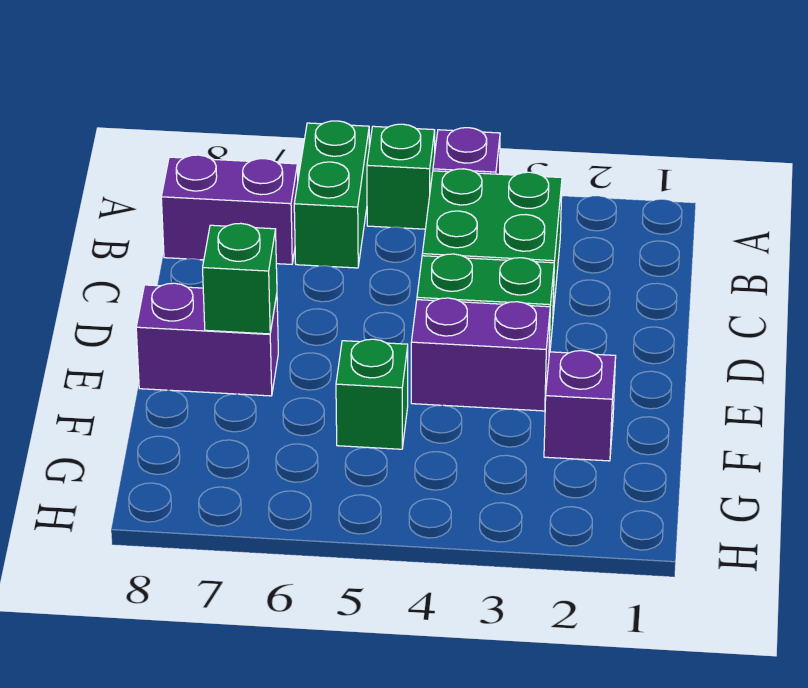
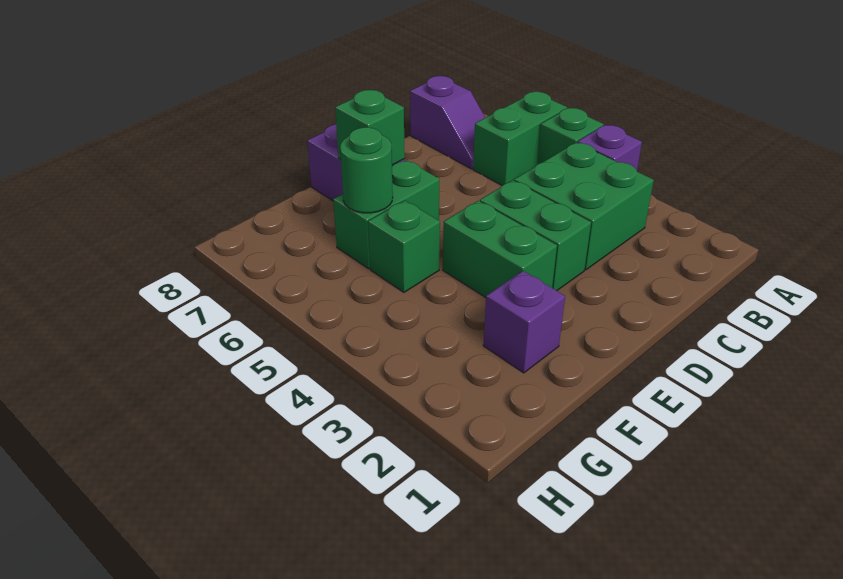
purple 1x2 brick [161,155,298,264] -> purple 1x2 slope [410,76,485,169]
purple 1x2 brick [411,298,550,411] -> green 1x2 brick [443,201,557,298]
none -> green 1x2 brick [333,160,439,269]
none -> green 1x1 round brick [340,127,393,213]

